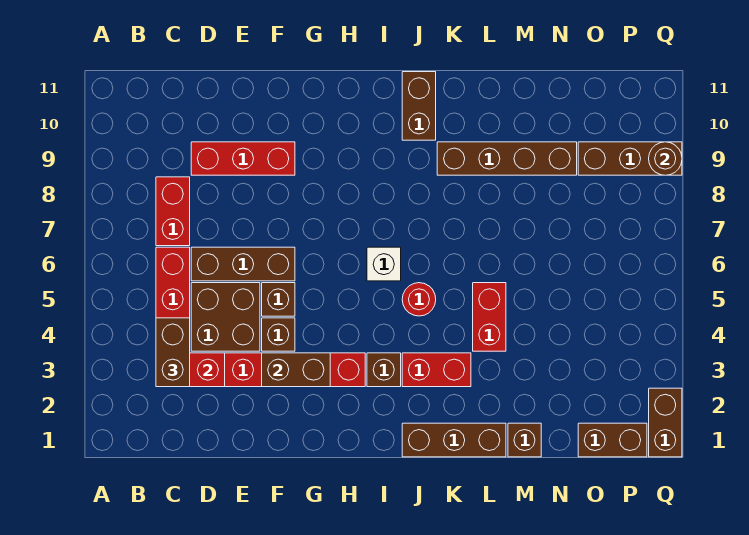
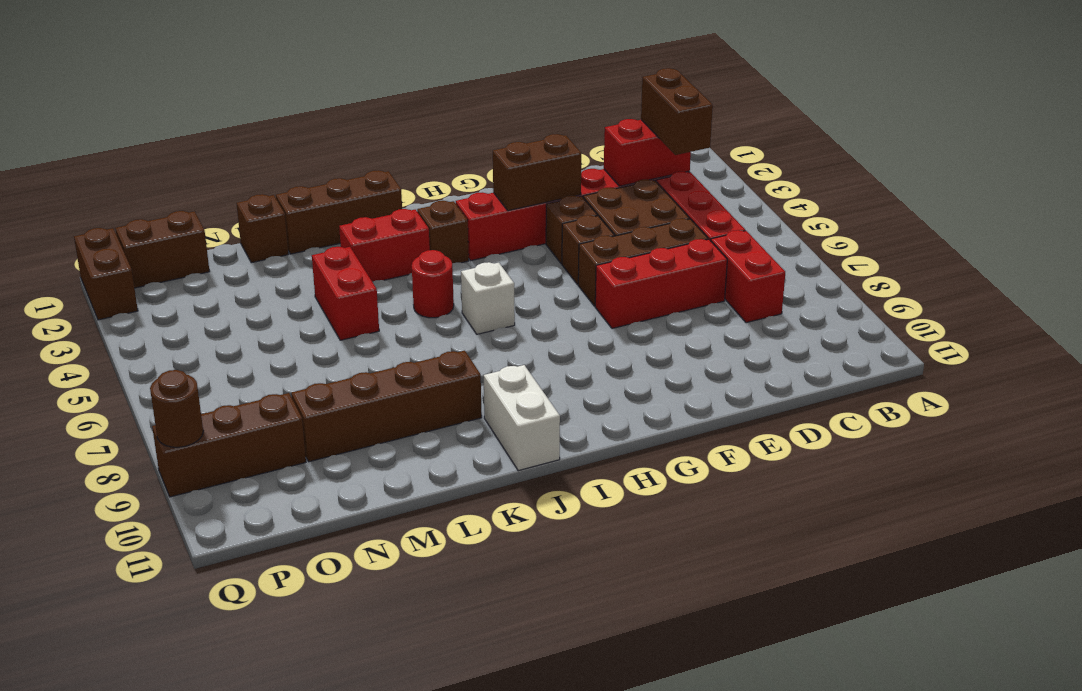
red 1x3 brick [191,142,295,175] -> red 1x3 brick moved to [595,239,727,328]
brown 1x2 brick [402,72,436,140] -> white 1x2 brick [484,365,560,471]

